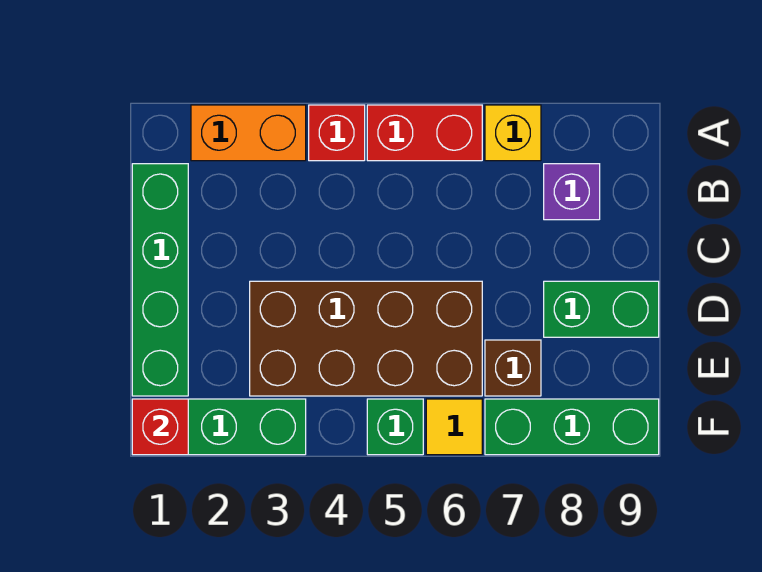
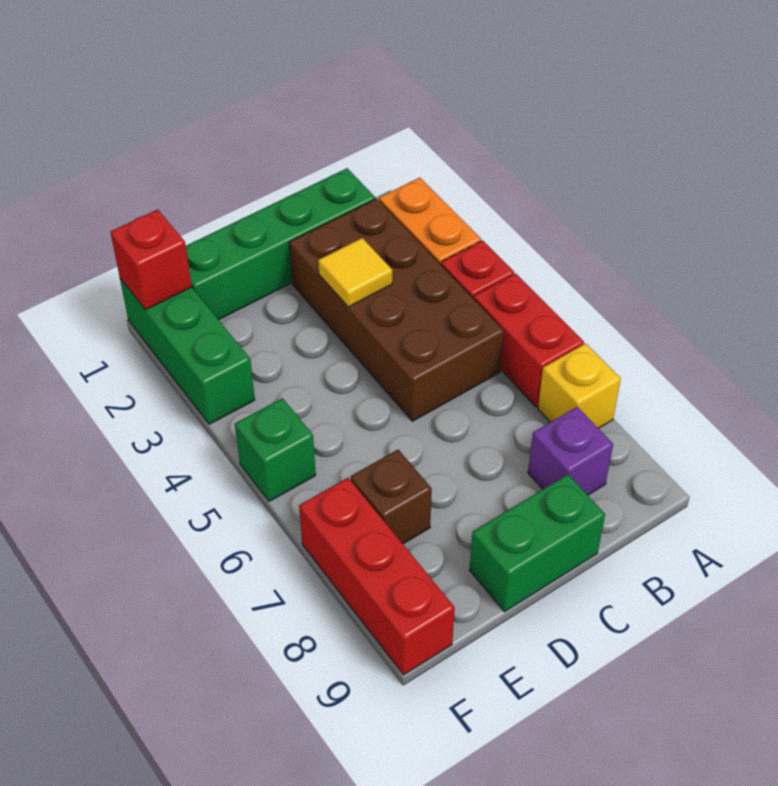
brown 2x4 brick [250,281,482,396] -> brown 2x4 brick moved to [289,199,504,421]
green 1x2 brick [544,281,659,337] -> green 1x2 brick turned to [469,475,605,612]
yellow 1x1 tile [426,399,482,455] -> yellow 1x1 tile moved to [318,238,392,307]
green 1x3 brick [485,399,659,455] -> red 1x3 brick [299,478,455,675]

